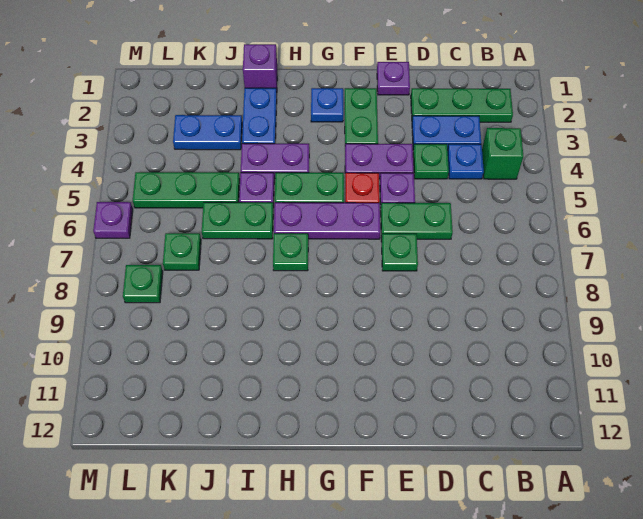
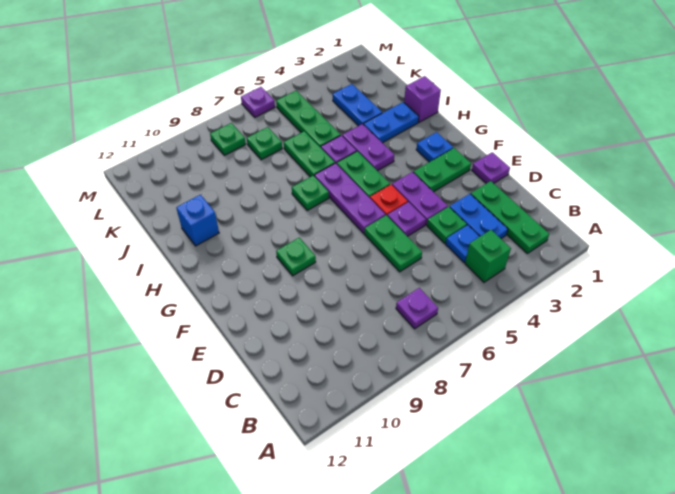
none -> purple 1x1 plate [396,288,438,329]
green 1x1 plate [381,234,418,271] -> green 1x1 plate moved to [276,238,316,276]
none -> blue 1x1 brick [176,195,219,246]

